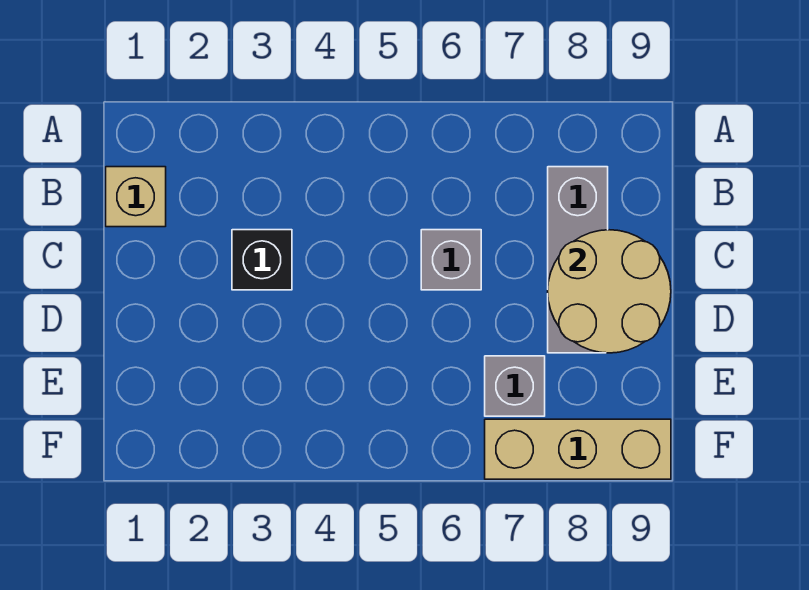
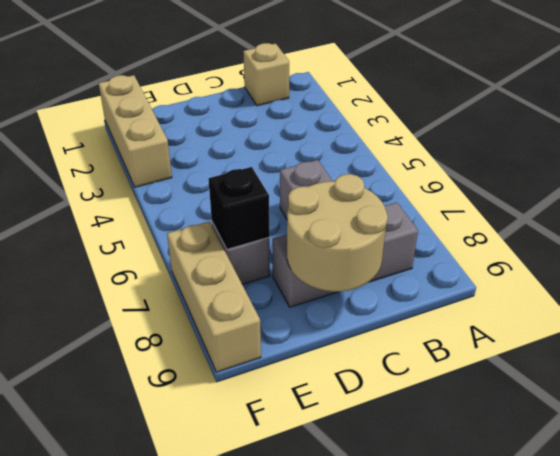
black 1x1 brick [232,230,292,290] -> black 1x1 brick moved to [209,167,269,249]
none -> tan 1x3 brick [99,75,172,187]

